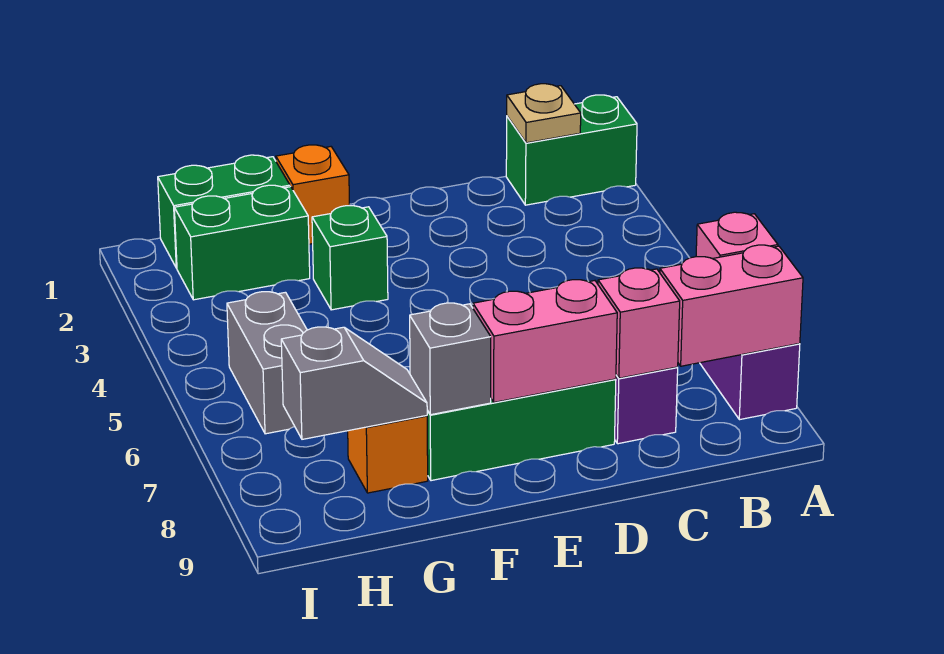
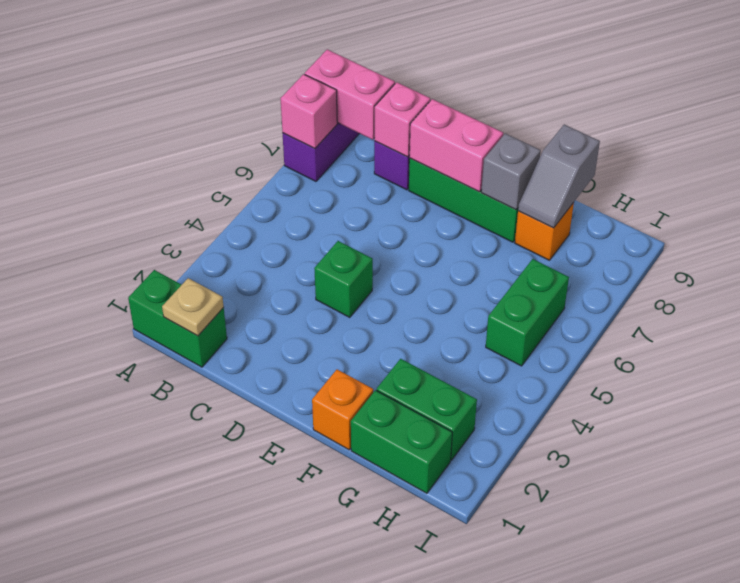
green 1x1 brick [312,206,388,310] -> green 1x1 brick moved to [314,241,373,317]
grey 1x2 slope [281,327,427,439] -> grey 1x2 slope turned to [518,125,600,228]
grey 1x2 brick [227,292,307,434] -> green 1x2 brick [486,259,569,366]

